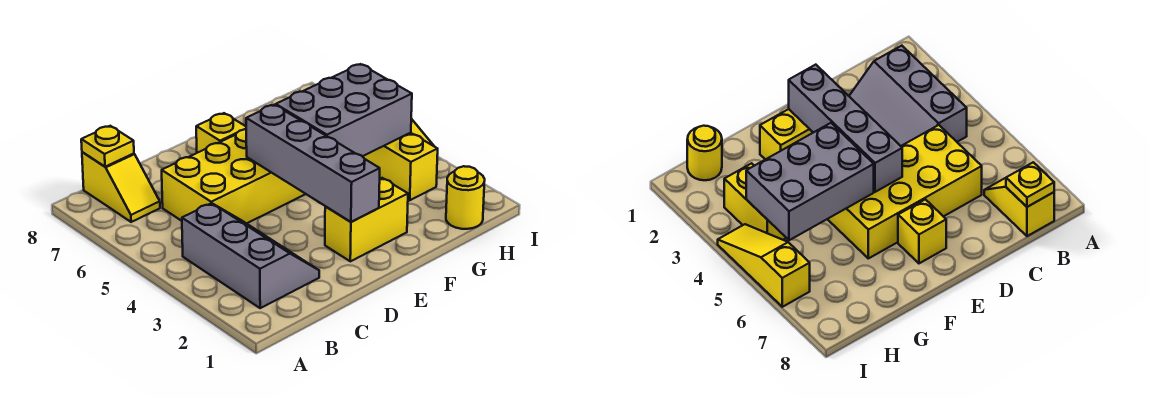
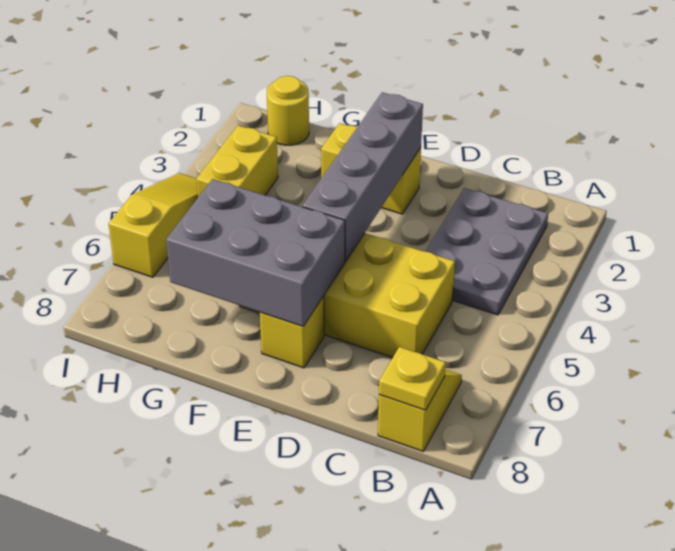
grey 2x3 slope [182,203,319,308] -> grey 2x3 plate [425,188,548,315]
grey 2x3 brick [276,64,412,156] -> grey 2x3 brick moved to [166,179,345,326]

